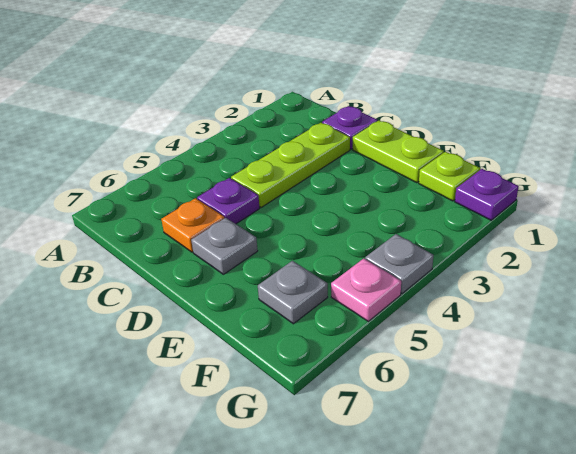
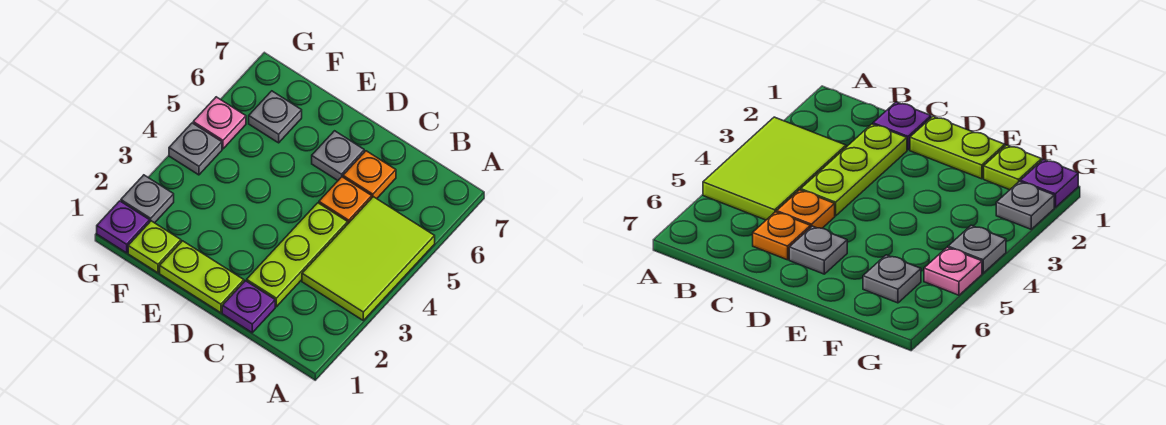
none -> lime 2x3 tile [302,197,435,320]
purple 1x1 plate [197,178,260,224] -> orange 1x1 plate [319,177,372,223]
none -> grey 1x1 plate [121,175,174,223]

